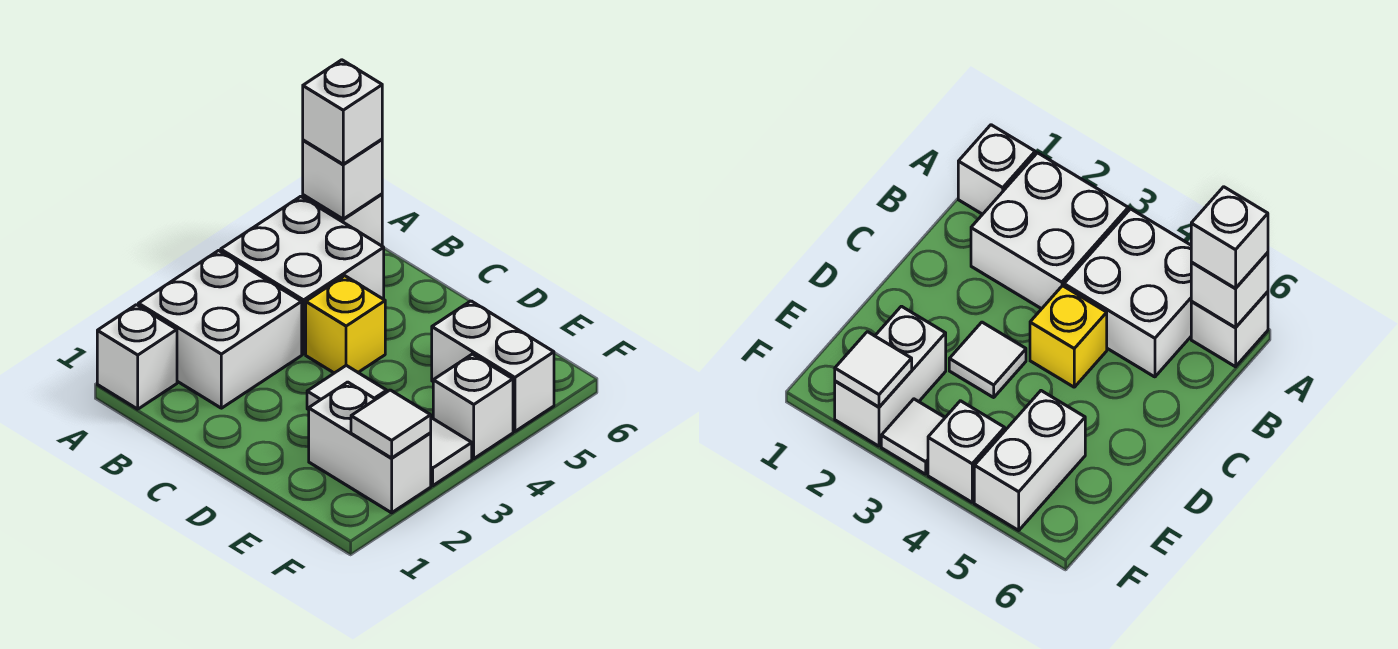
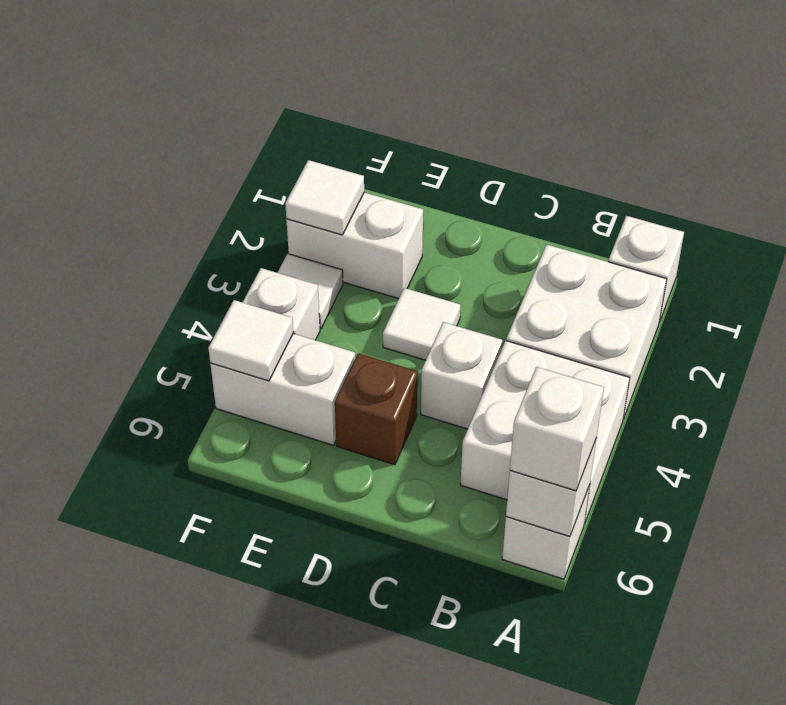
yellow 1x1 brick [306,276,385,373] -> white 1x1 brick [421,322,502,429]
none -> brown 1x1 brick [335,353,417,465]
none -> white 1x1 tile [208,300,293,381]

